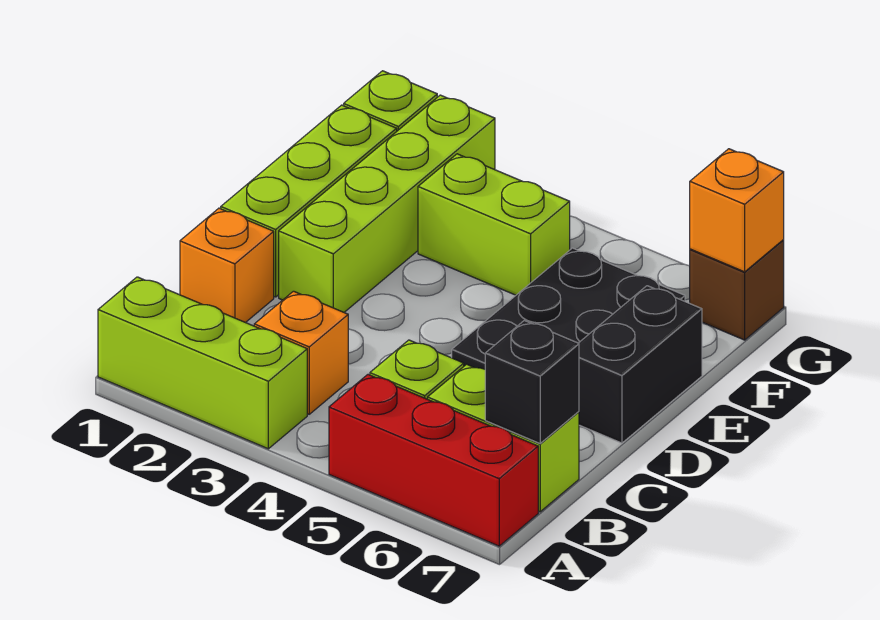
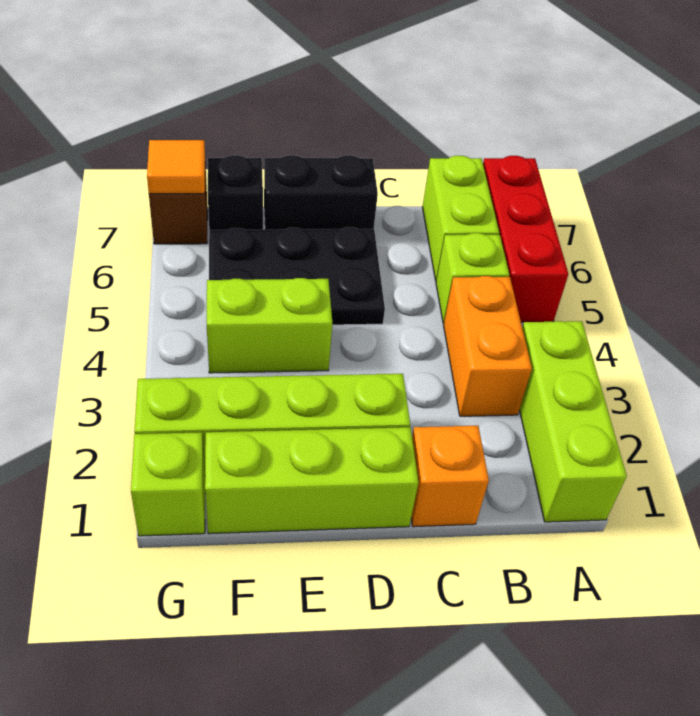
orange 1x1 brick [254,291,348,414] -> orange 1x2 brick [444,276,532,416]
black 1x1 brick [485,321,579,443] -> black 1x1 brick moved to [208,155,263,230]
lime 1x2 brick [418,154,570,295] -> lime 1x2 brick turned to [207,278,332,373]
orange 1x1 brick [690,149,784,272] -> orange 1x1 tile [147,140,205,194]

